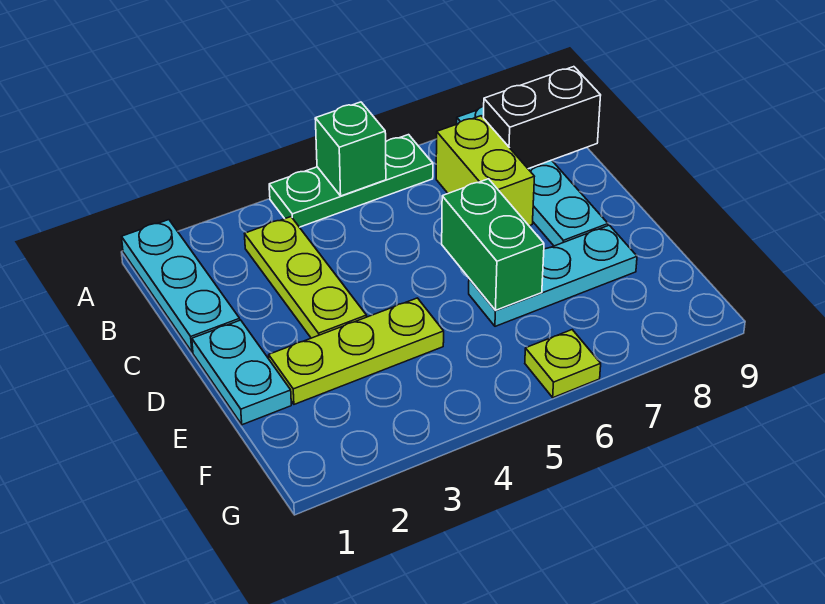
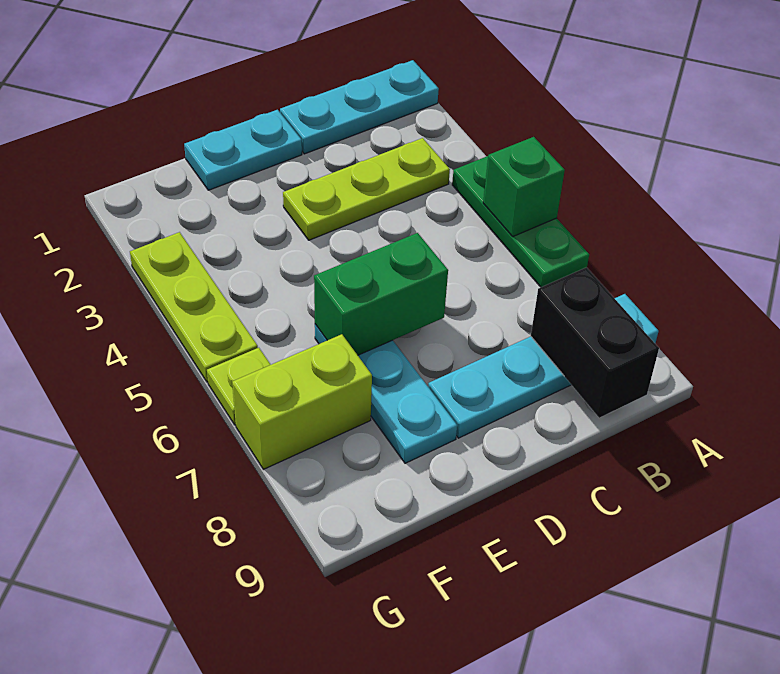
lime 1x2 brick [436,116,534,226] -> lime 1x2 brick moved to [232,334,372,469]
lime 1x3 plate [269,298,444,404] -> lime 1x3 plate moved to [130,232,258,382]

